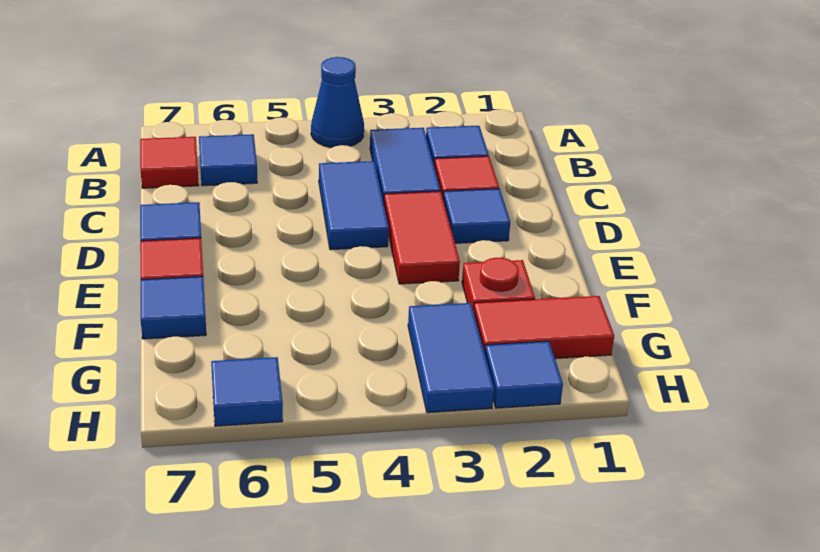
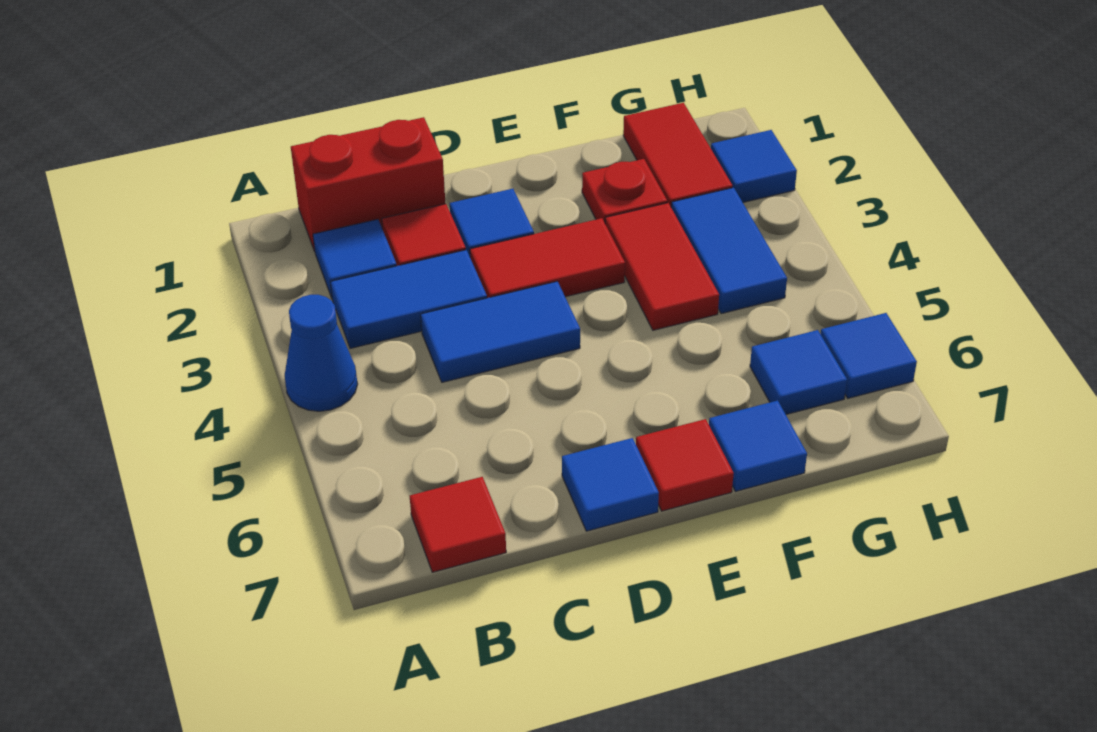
none -> red 1x2 brick [291,117,445,251]
blue 1x1 tile [199,134,257,186] -> blue 1x1 tile moved to [750,330,847,414]
none -> red 1x2 tile [605,203,719,330]
blue 1x2 tile [408,303,494,413] -> blue 1x2 tile turned to [671,188,787,314]

